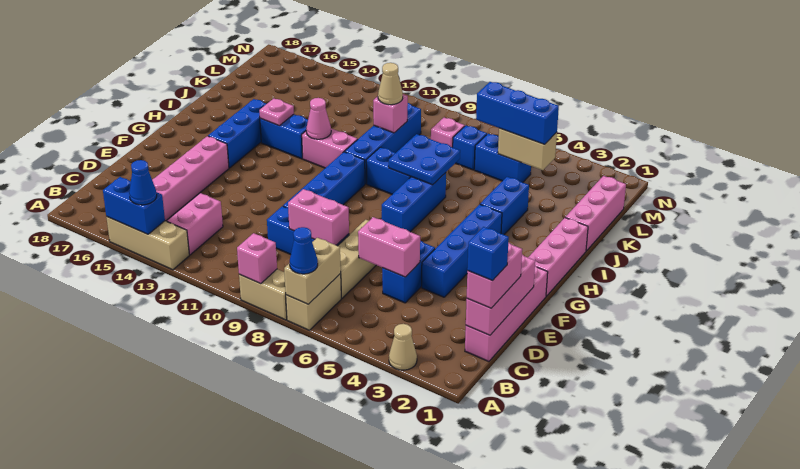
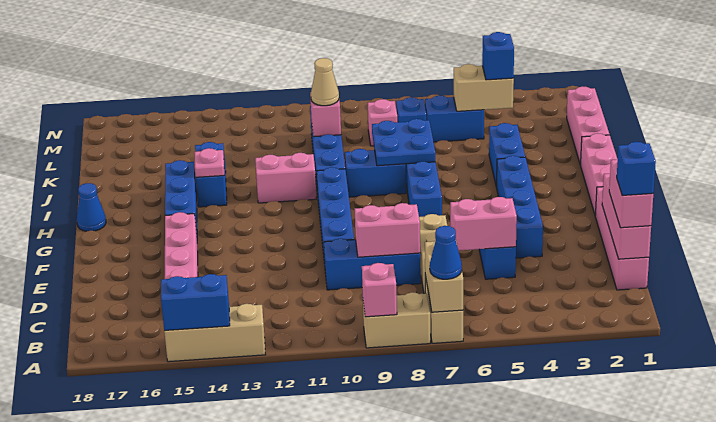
tan 1x1 cone [389,324,417,370] -> none
blue 1x1 cone [129,160,157,205] -> blue 1x1 cone moved to [77,183,106,231]
pink 1x2 brick [167,193,223,255] -> none
pink 1x1 cone [306,98,331,139] -> none
blue 1x2 brick [260,114,308,159] -> blue 1x2 brick turned to [195,142,227,207]
blue 1x3 brick [476,82,559,144] -> blue 1x1 brick [482,32,514,80]

